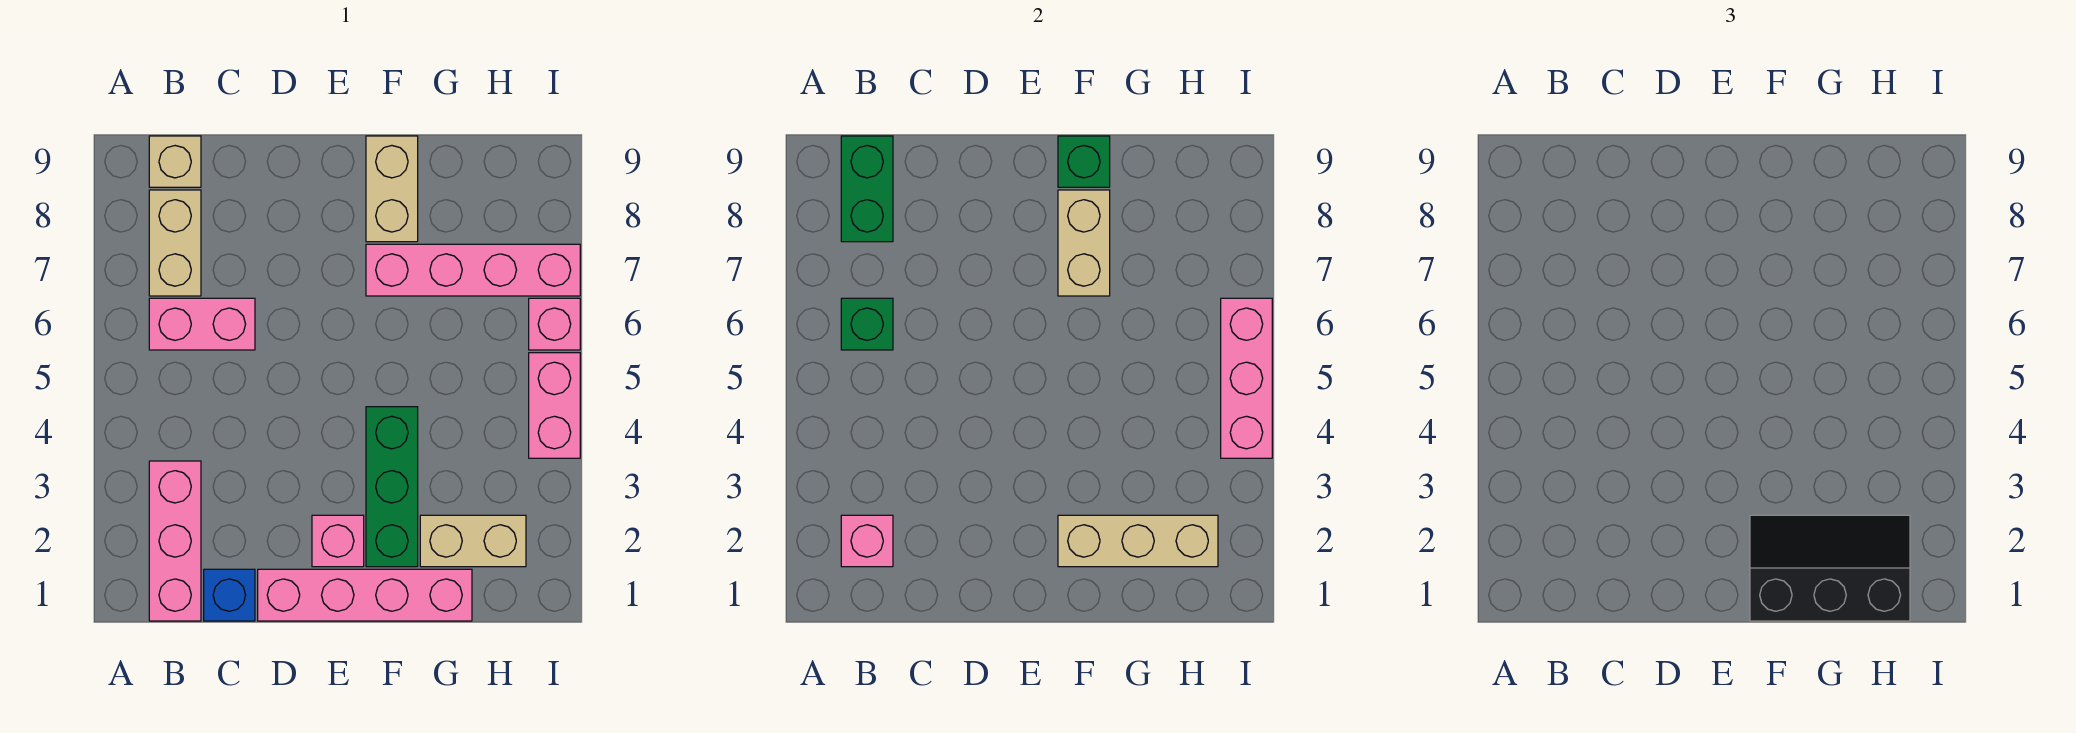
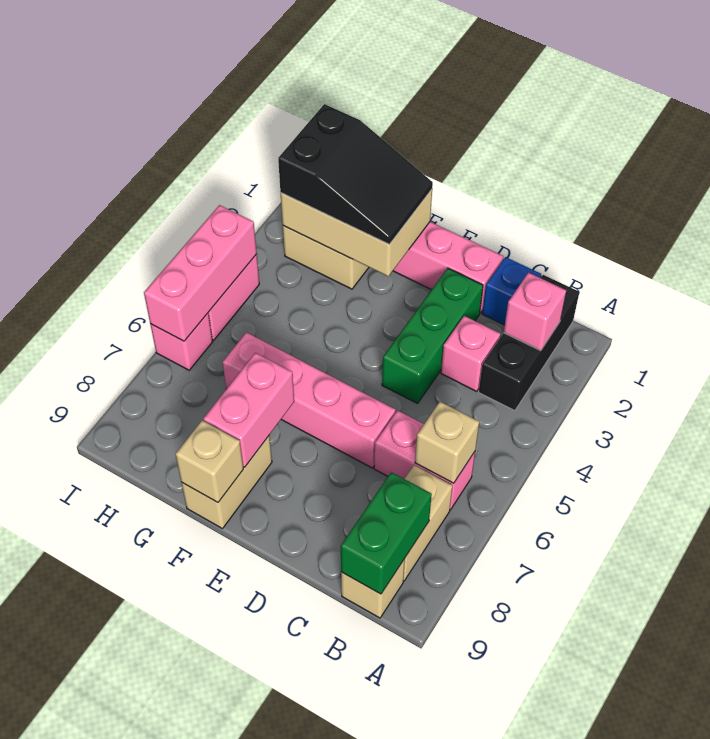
pink 1x3 brick [149,461,201,621] -> black 1x3 brick [479,275,579,411]
green 1x1 brick [841,298,893,350] -> tan 1x1 brick [415,402,479,483]
pink 1x1 brick [312,515,364,567] -> pink 1x1 brick moved to [441,316,500,391]
black 2x3 slope [1750,515,1910,621] -> black 2x3 slope turned to [278,104,433,244]
green 1x3 brick [366,407,418,567] -> green 1x3 brick moved to [382,268,483,403]
tan 1x3 brick [1058,515,1218,567] -> tan 2x3 brick [281,190,432,276]
pink 1x4 brick [366,244,580,296] -> pink 1x4 brick moved to [223,332,396,468]
tan 1x2 brick [1058,190,1110,296] -> pink 1x2 brick [203,353,294,467]
green 1x1 brick [1058,136,1110,187] -> tan 1x1 brick [176,420,243,502]

